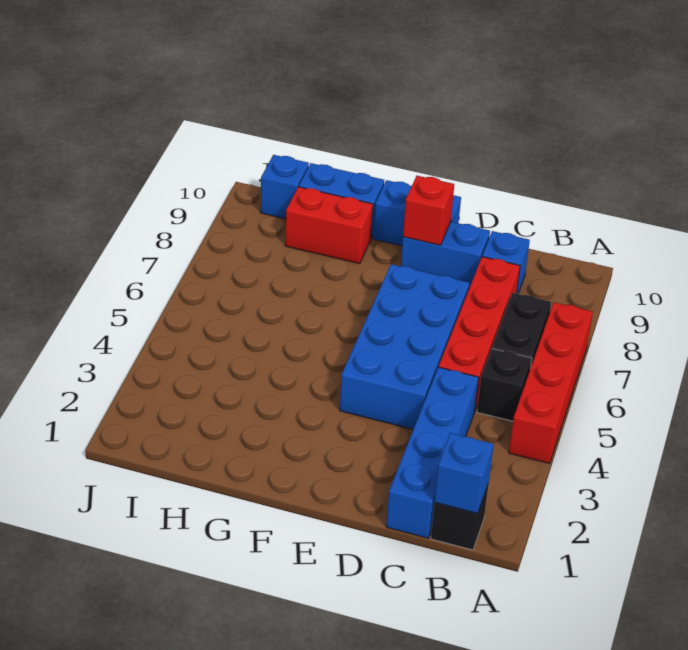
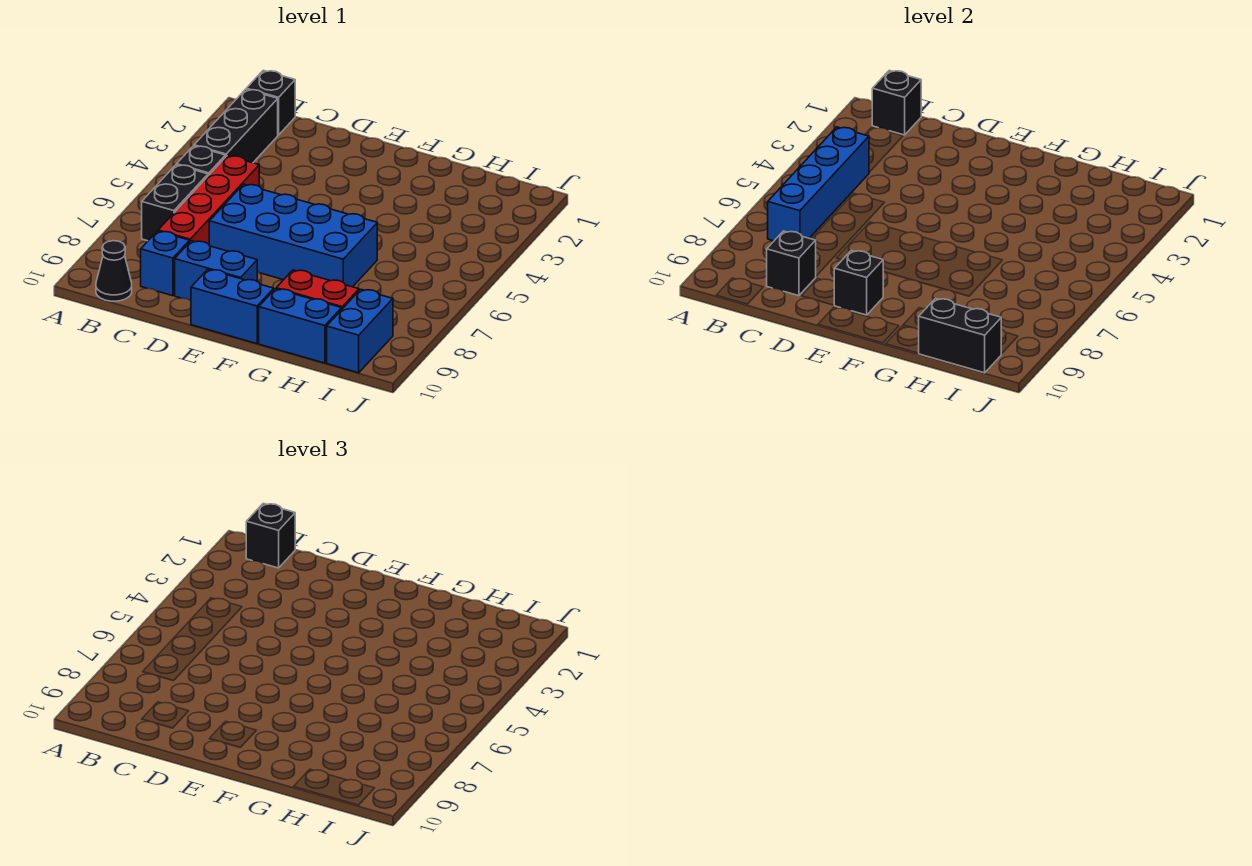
red 1x4 brick [509,302,593,463] -> none
blue 1x1 brick [434,433,494,513] -> black 1x1 brick [872,70,921,135]
none -> black 1x1 brick [246,503,295,568]
none -> black 1x3 brick [194,89,278,163]
none -> black 1x1 cone [96,241,132,301]
blue 1x4 brick [386,367,479,538] -> blue 1x4 brick moved to [768,127,869,241]
none -> black 1x1 brick [767,231,816,296]
blue 2x4 brick [340,264,469,429] -> blue 2x4 brick turned to [209,184,377,287]
red 1x1 brick [403,176,454,245] -> black 1x1 brick [834,251,883,315]
none -> black 1x2 brick [918,299,1001,373]
blue 1x1 brick [261,155,309,219] -> blue 1x2 brick [327,289,393,373]

